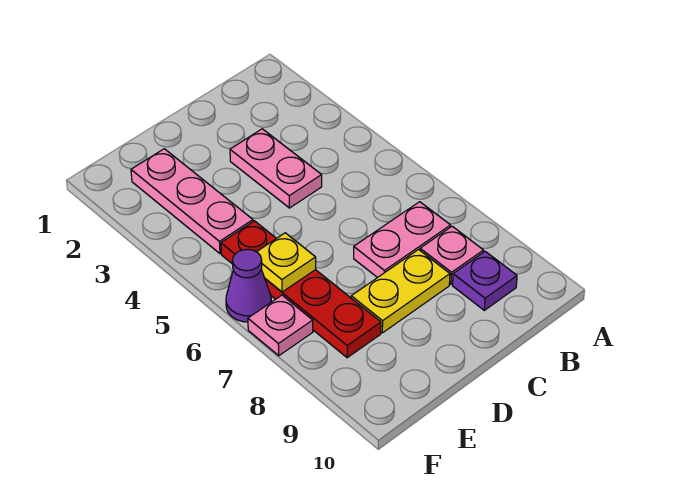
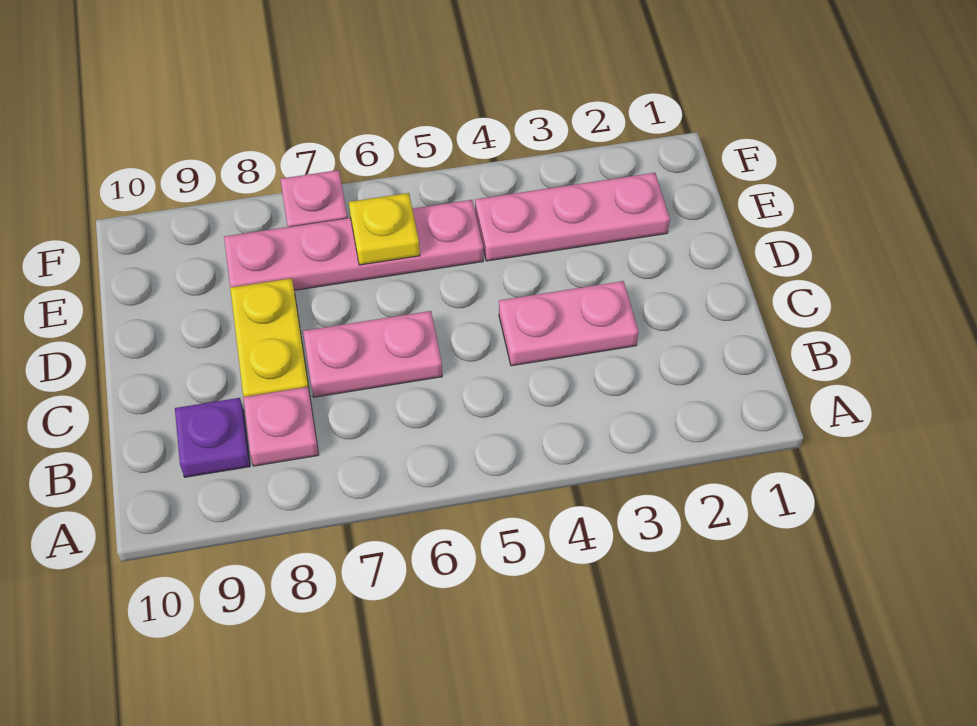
pink 1x2 plate [354,202,451,278] -> pink 1x2 plate turned to [303,311,442,397]
red 1x4 plate [221,221,381,358] -> pink 1x4 plate [224,200,483,290]
purple 1x1 cone [226,249,271,322] -> none

